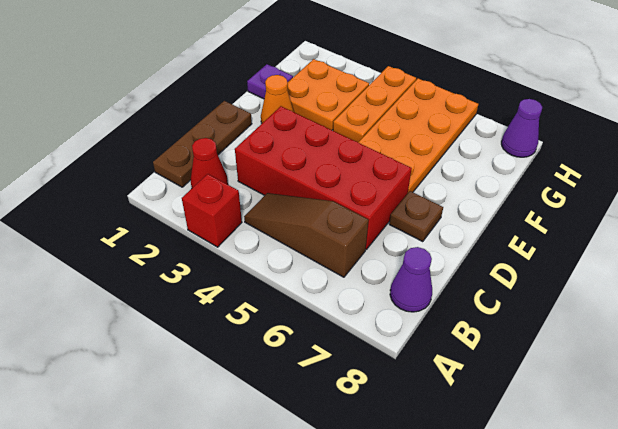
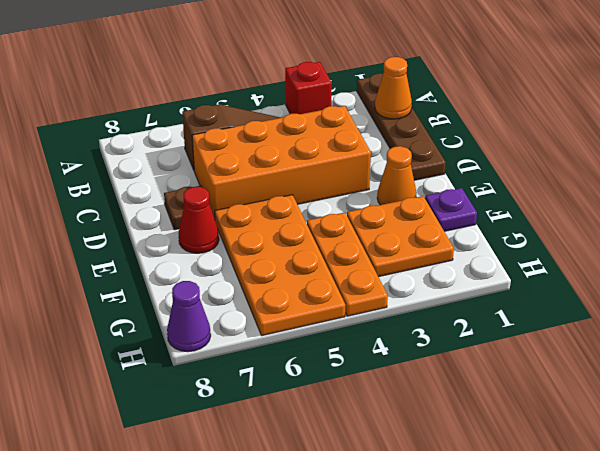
brown 1x3 plate [153,101,252,187] -> brown 1x4 plate [357,74,446,180]
none -> orange 1x1 cone [375,57,412,119]
red 1x1 cone [191,138,228,188] -> red 1x1 cone moved to [179,187,219,253]
purple 1x1 cone [390,247,432,312] -> none
red 2x4 brick [235,106,412,249] -> orange 2x4 brick [192,106,371,219]

